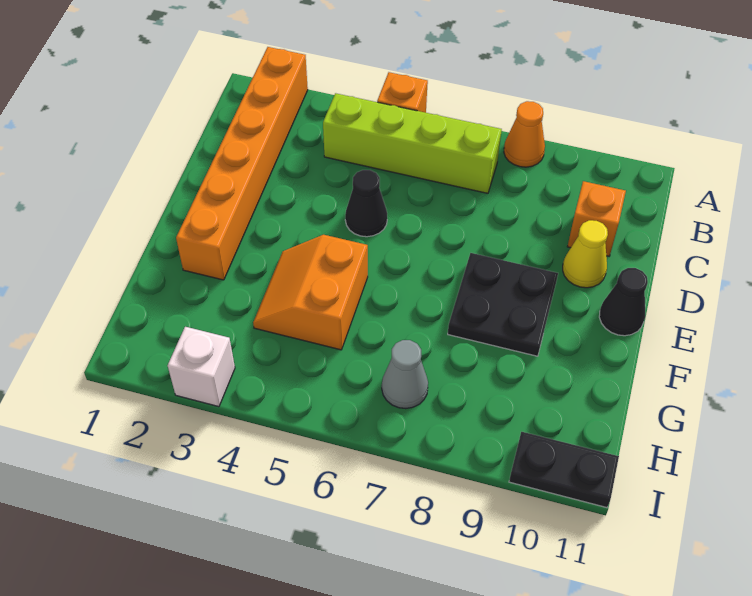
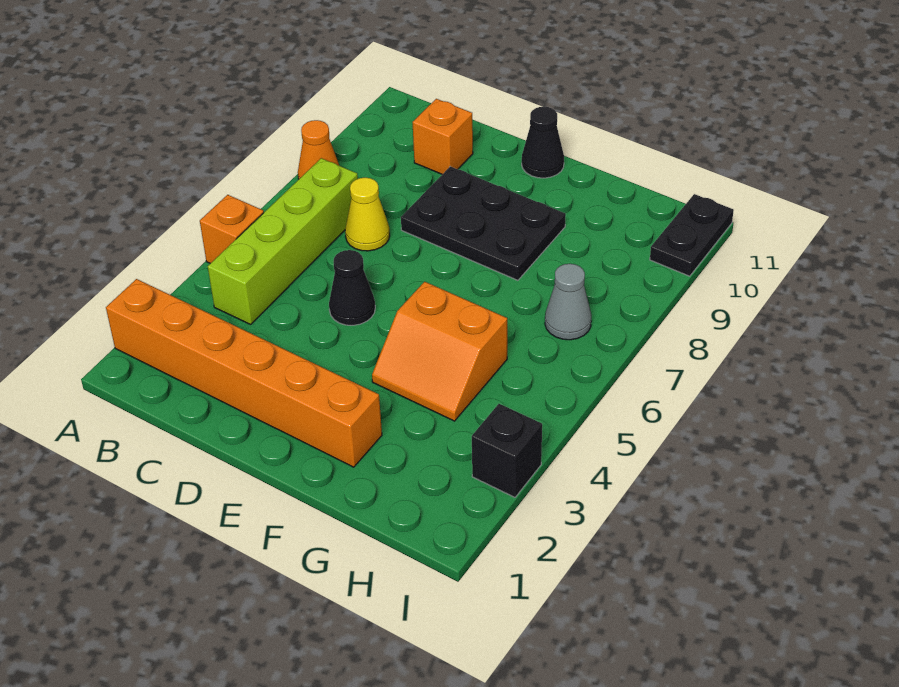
yellow 1x1 cone [563,220,608,288] -> yellow 1x1 cone moved to [345,178,390,251]
black 2x2 plate [448,253,558,356] -> black 2x3 plate [401,166,566,280]
white 1x1 brick [168,327,235,407] -> black 1x1 brick [472,404,542,497]

